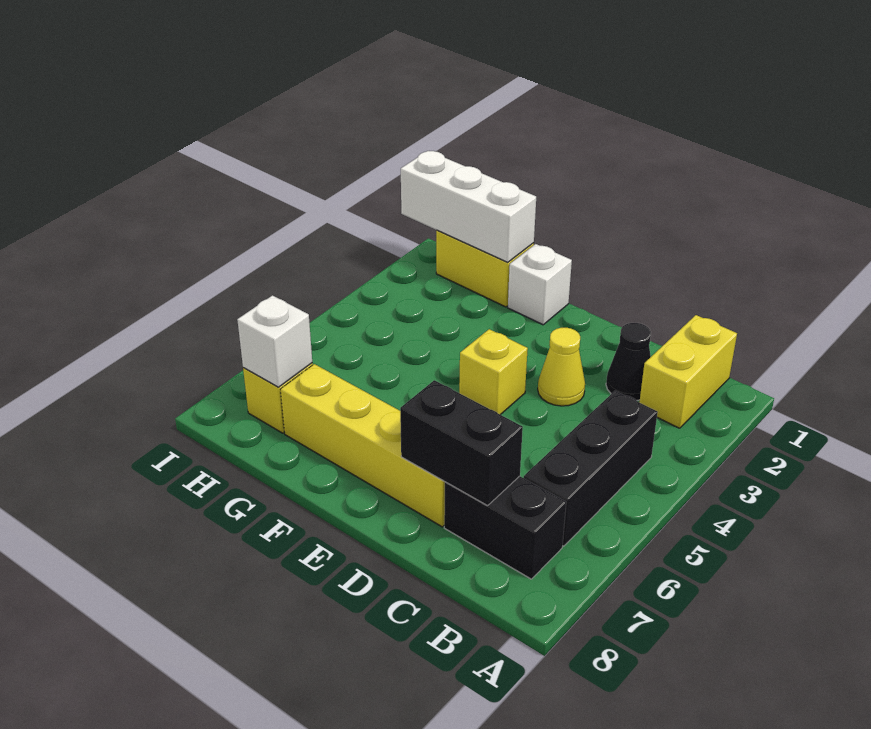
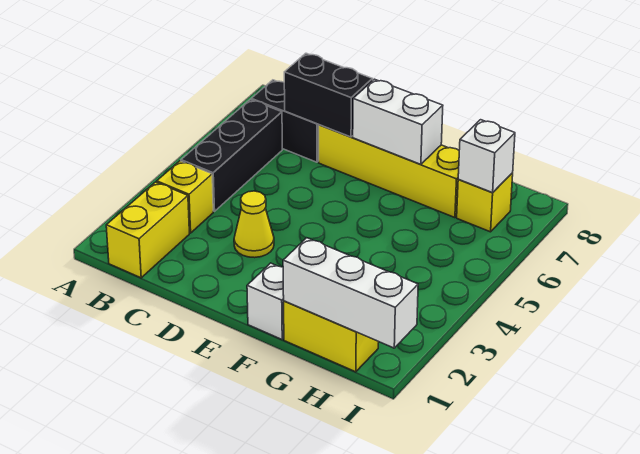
black 1x1 cone [606,323,651,401] -> none
yellow 1x1 brick [459,329,528,415] -> yellow 1x1 brick moved to [157,161,213,233]
none -> white 1x2 brick [353,79,443,165]

